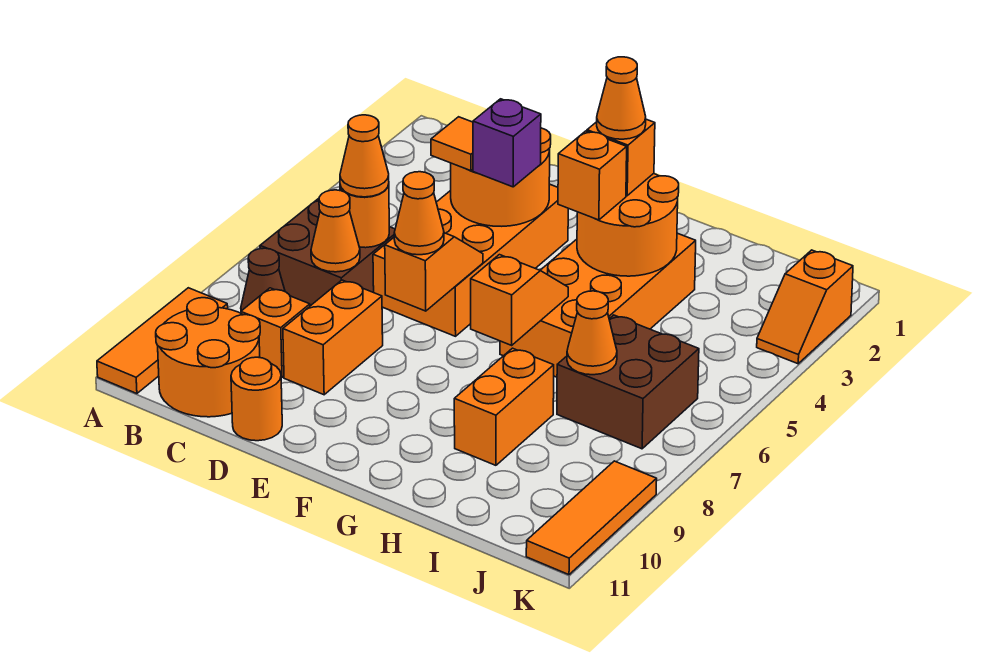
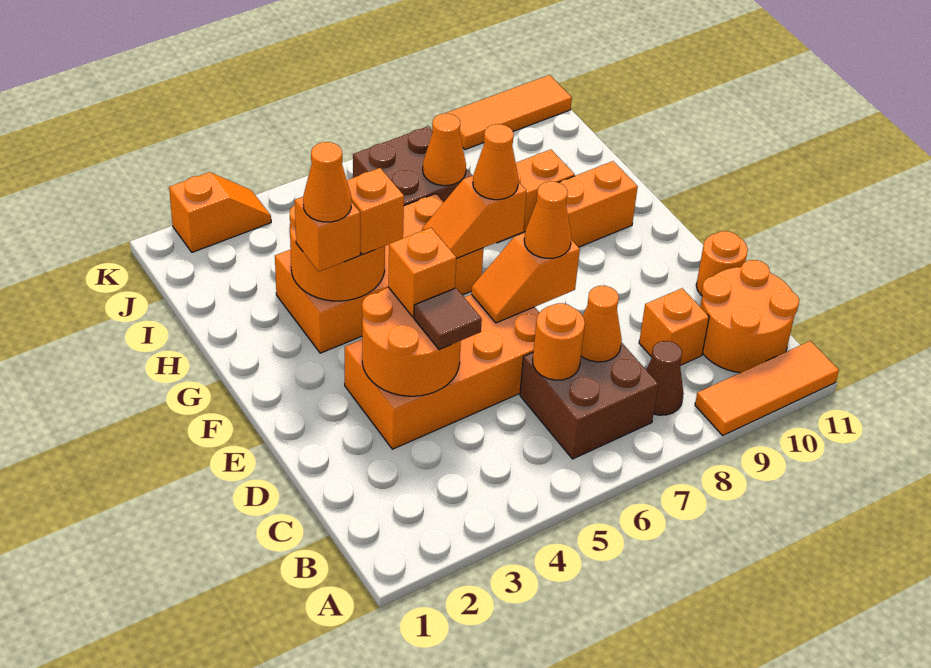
orange 1x1 cone [340,115,389,197] -> orange 1x1 cone moved to [473,124,519,200]
orange 1x1 tile [431,117,473,171] -> brown 1x1 tile [414,288,482,350]
orange 1x2 brick [283,280,383,395] -> orange 1x2 brick moved to [559,161,638,247]
purple 1x1 brick [473,99,541,187] -> orange 1x1 brick [388,228,456,317]

